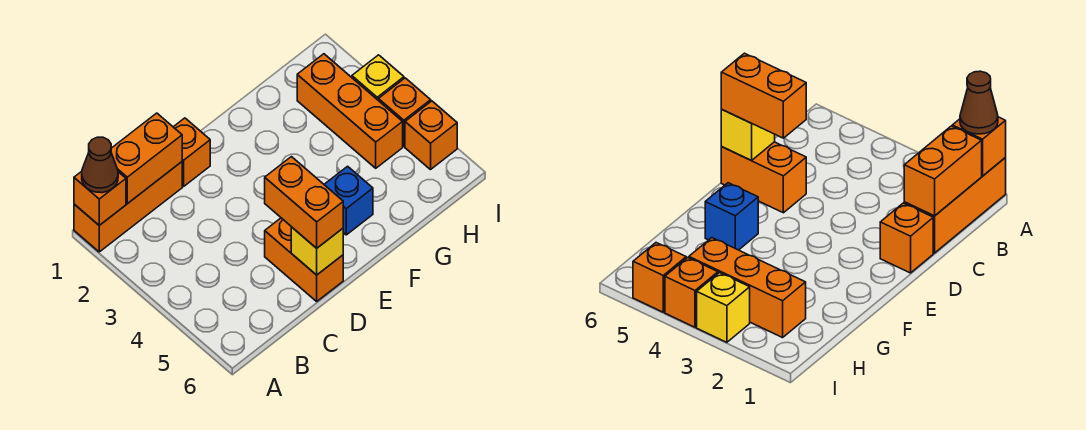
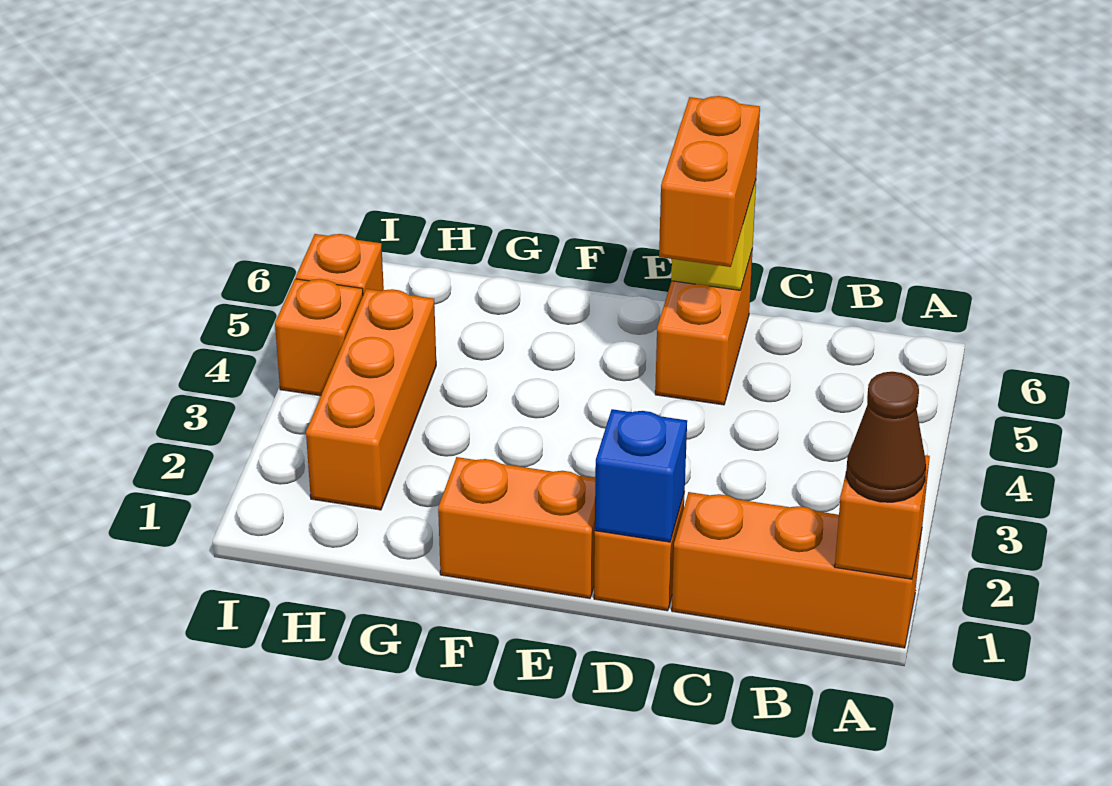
orange 1x2 brick [111,113,182,204] -> orange 1x2 brick moved to [438,457,595,598]
blue 1x1 brick [324,166,373,235] -> blue 1x1 brick moved to [595,409,687,542]
yellow 1x1 brick [352,55,404,101] -> none

